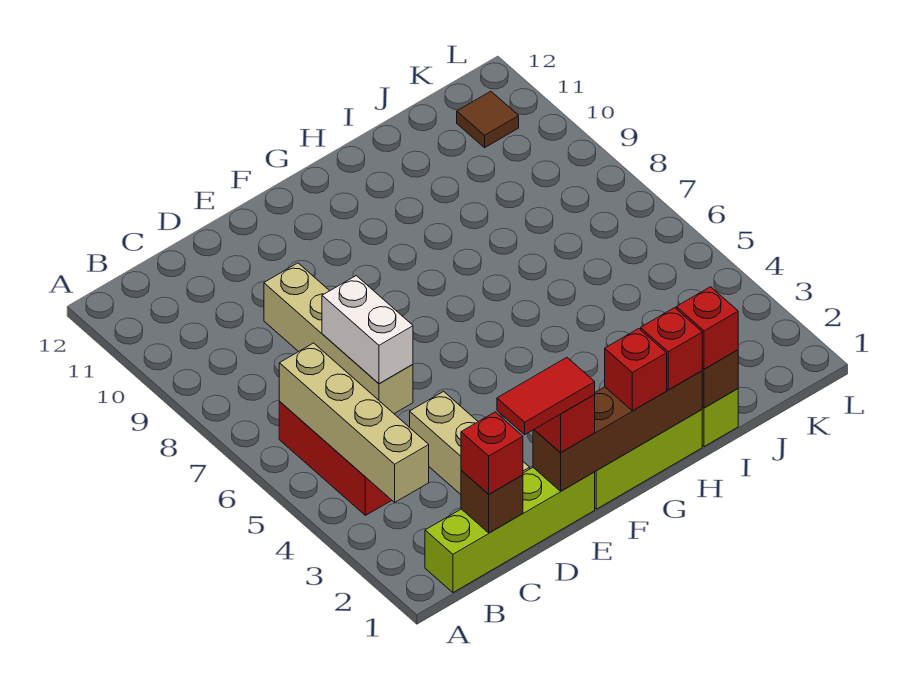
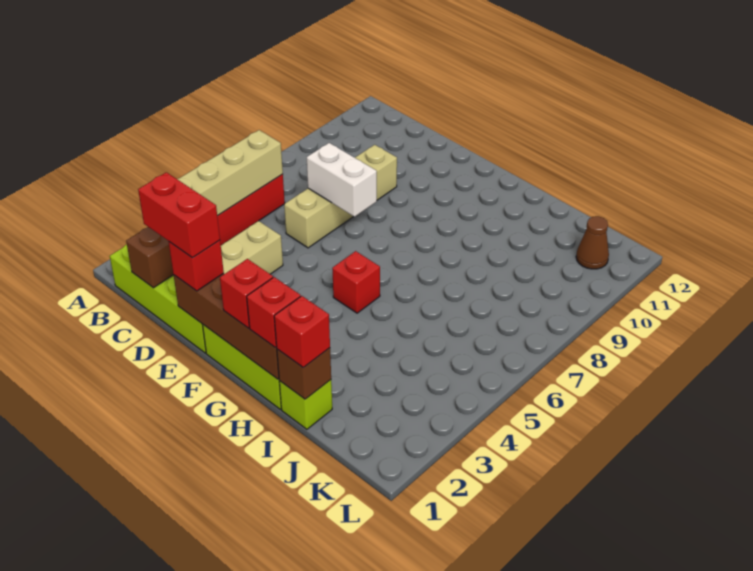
red 1x1 brick [461,412,523,494] -> red 1x1 brick moved to [332,251,380,313]
red 1x2 tile [497,357,595,435] -> red 1x2 brick [138,172,220,258]
white 1x2 brick [322,276,413,384] -> white 1x2 brick turned to [307,143,377,217]
brown 1x1 tile [457,91,519,148] -> brown 1x1 cone [576,216,609,269]

